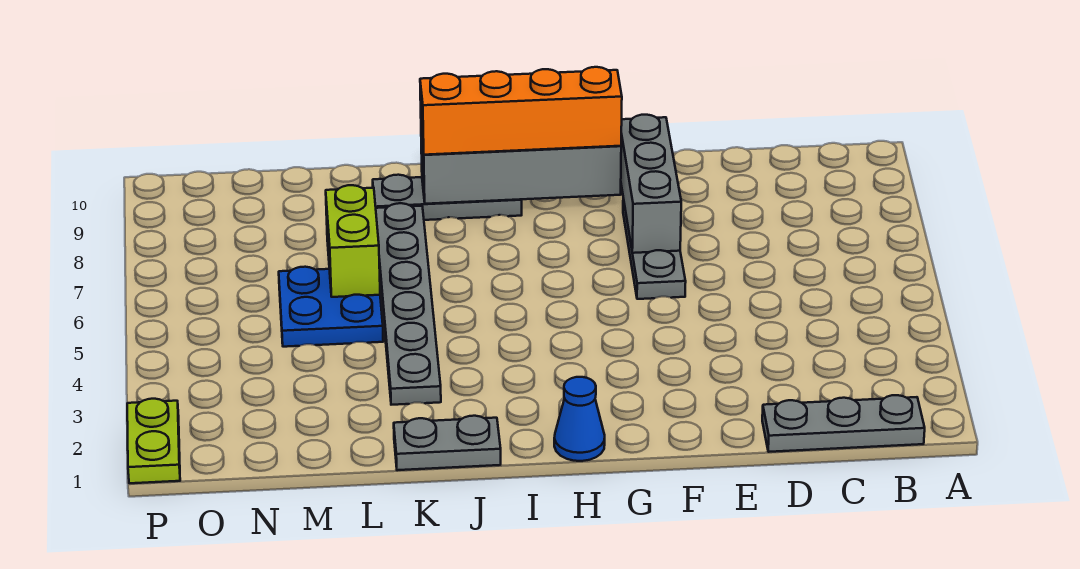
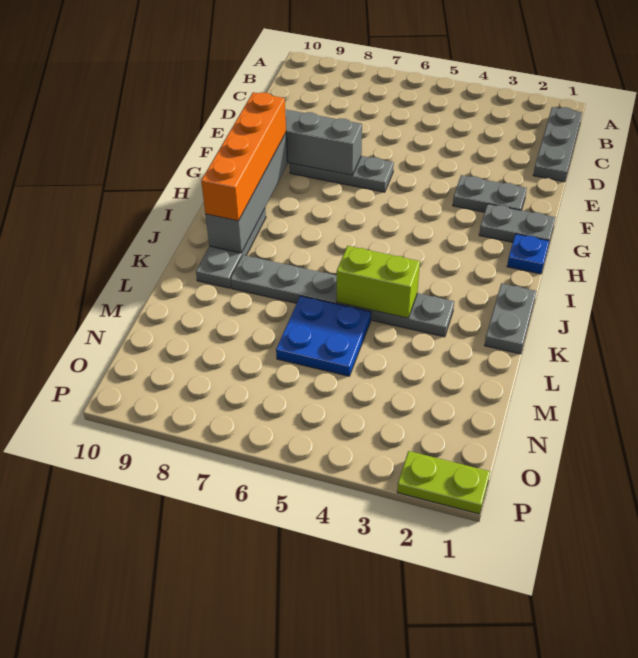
none -> grey 1x2 plate [453,175,527,212]
none -> grey 1x2 plate [479,204,555,243]
blue 1x1 cone [554,377,605,461] -> blue 1x1 plate [507,234,549,274]
lime 1x2 brick [326,185,380,297] -> lime 1x2 brick moved to [337,246,420,318]

